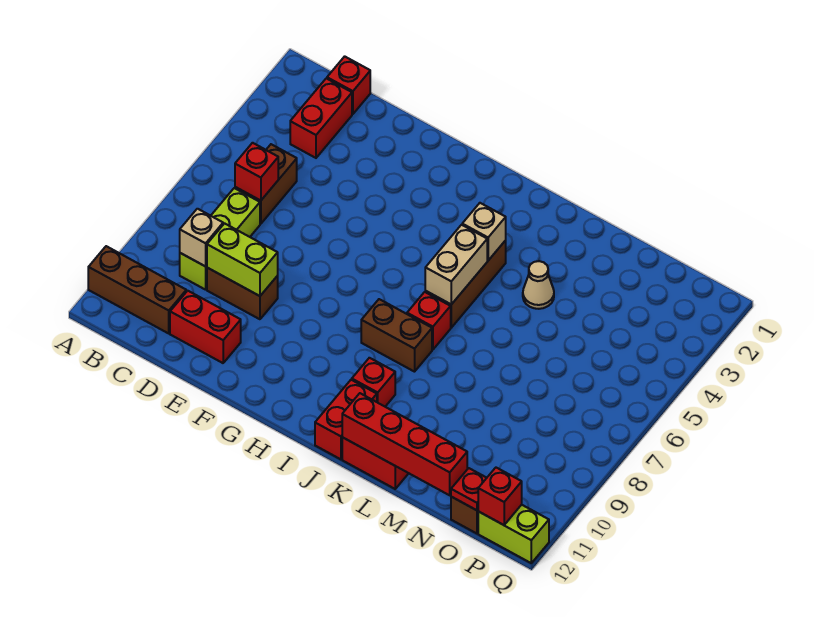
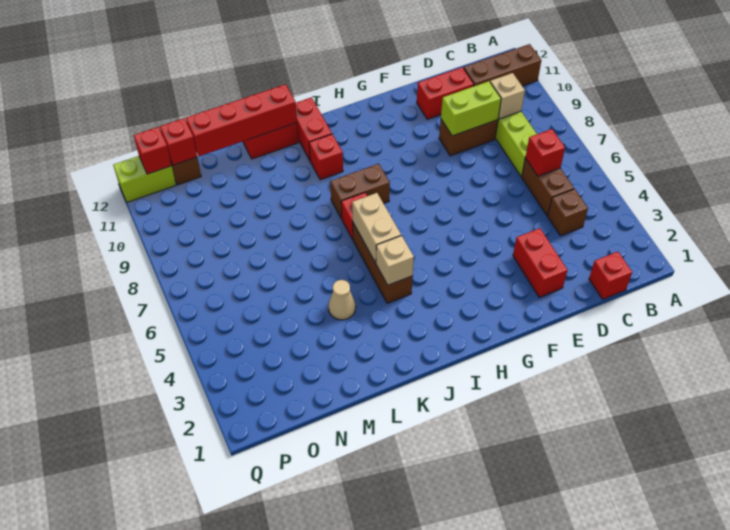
red 1x2 brick [290,78,352,158] -> red 1x2 brick moved to [513,228,568,297]
none -> brown 1x1 brick [548,189,588,236]
red 1x1 plate [451,468,486,510] -> red 1x1 brick [160,118,197,165]

